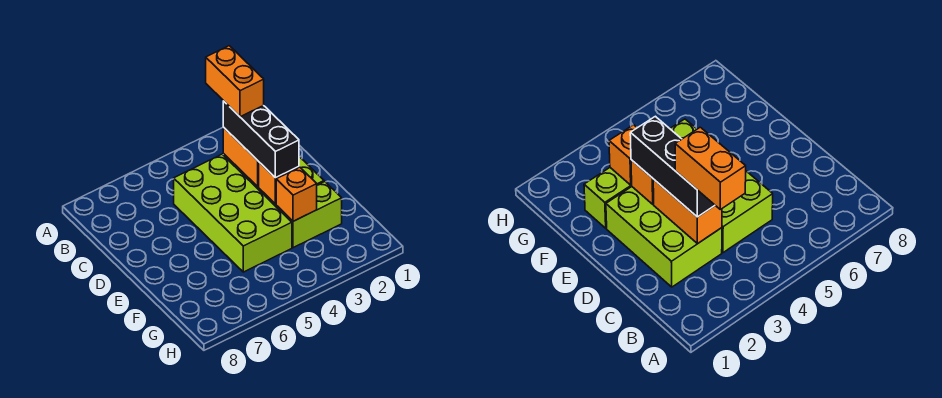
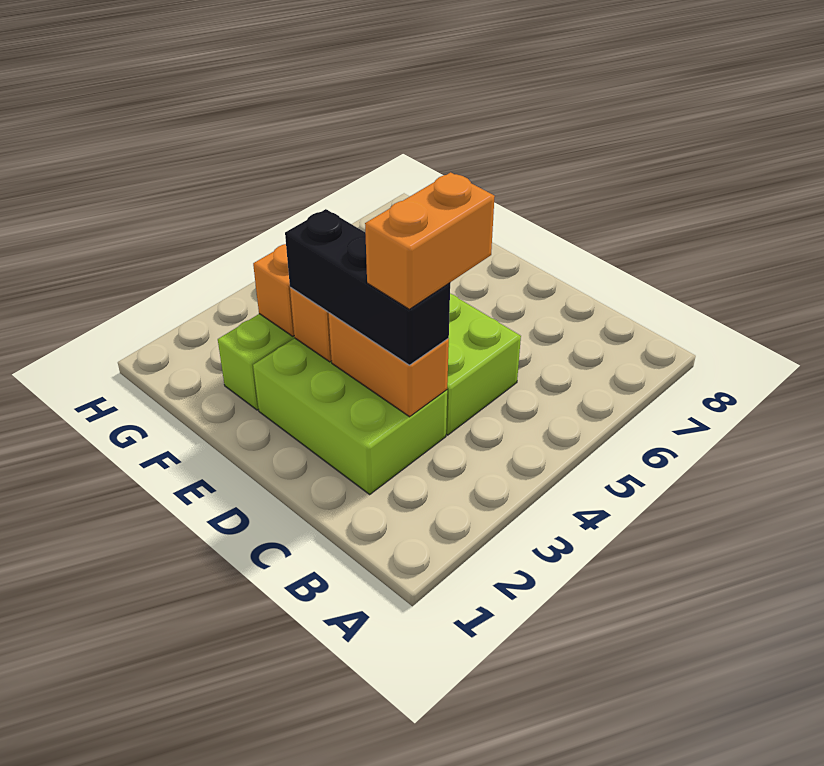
orange 1x2 brick [206,46,264,117] -> orange 1x2 brick turned to [365,172,495,309]

